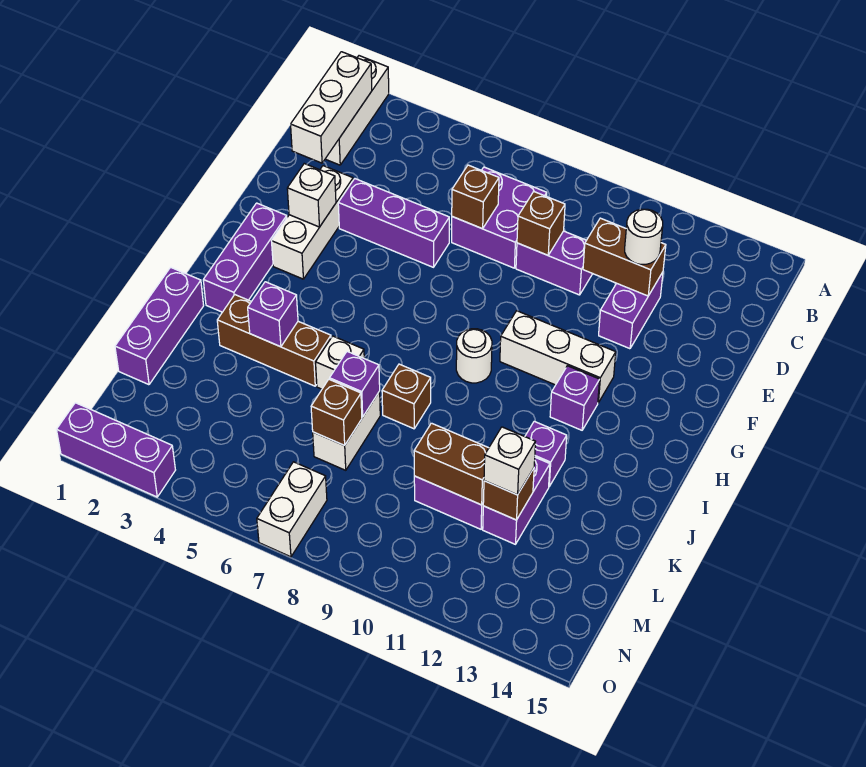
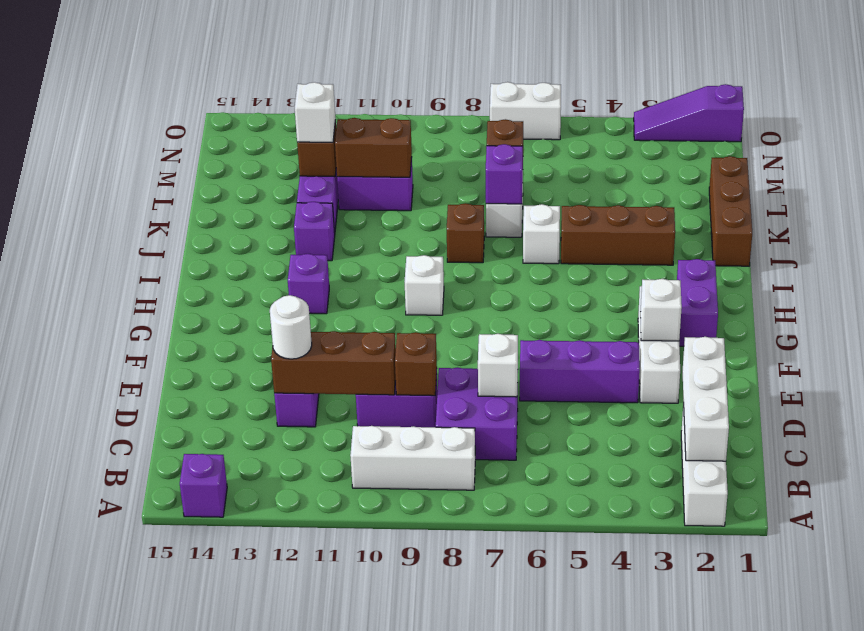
brown 1x1 brick [452,165,499,229] -> white 1x1 brick [478,334,518,397]
brown 1x2 brick [583,218,666,296] -> brown 1x3 brick [271,331,396,395]
purple 1x3 brick [203,203,287,312] -> purple 1x2 brick [677,259,718,346]
white 1x3 brick [500,311,616,403] -> white 1x3 brick moved to [350,426,475,490]
white 1x1 round brick [456,329,492,383] -> white 1x1 brick [405,255,444,315]
purple 1x3 brick [115,267,204,385] -> brown 1x3 brick [709,156,752,266]
purple 1x1 brick [248,282,298,347] -> purple 1x1 brick moved to [180,454,227,517]
white 1x2 brick [257,462,327,557] -> white 1x2 brick turned to [490,82,561,140]
purple 1x3 brick [56,403,175,497] -> purple 1x3 slope [634,84,744,142]

